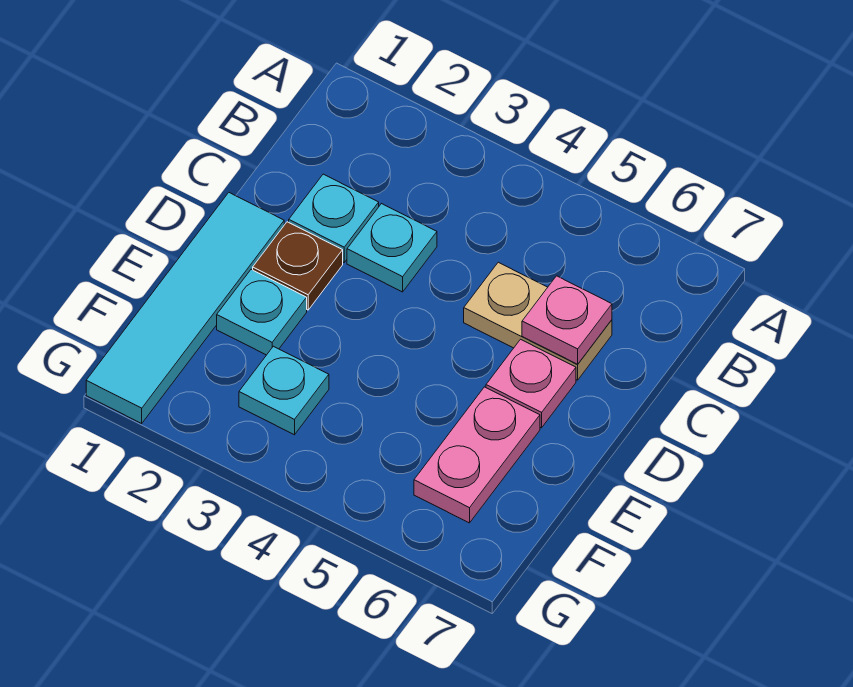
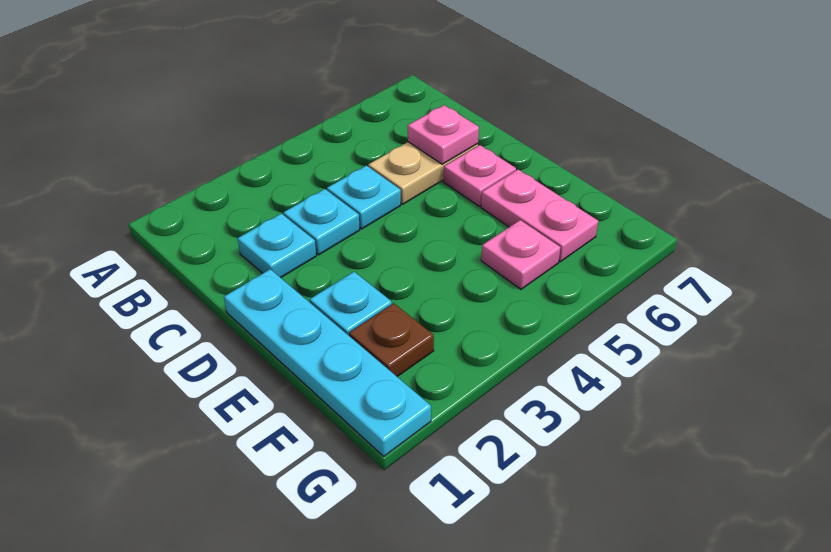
cyan 1x4 tile [86,193,284,423] -> cyan 1x4 plate [224,269,431,456]
brown 1x1 plate [253,222,343,310] -> brown 1x1 plate moved to [349,303,434,377]
cyan 1x1 plate [239,346,329,435] -> cyan 1x1 plate moved to [327,165,401,229]
none -> pink 1x1 plate [481,220,561,289]

